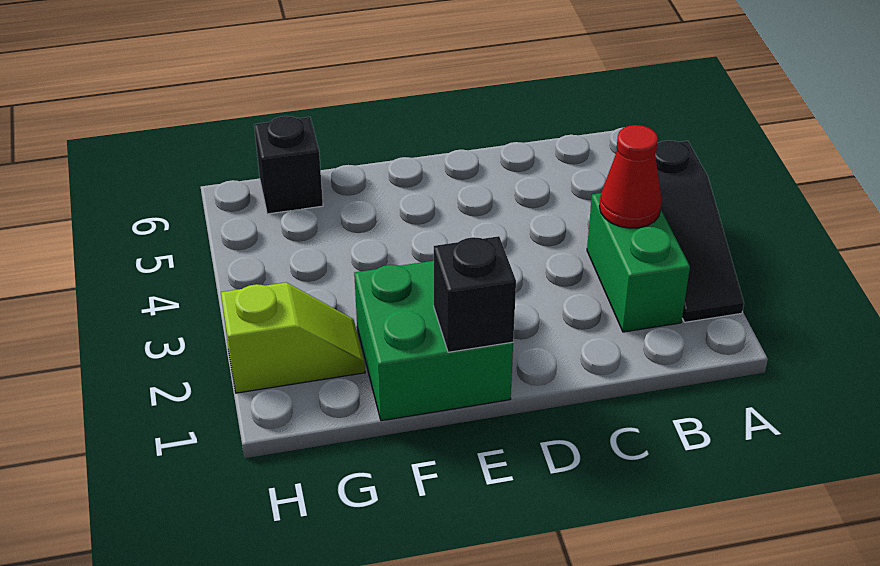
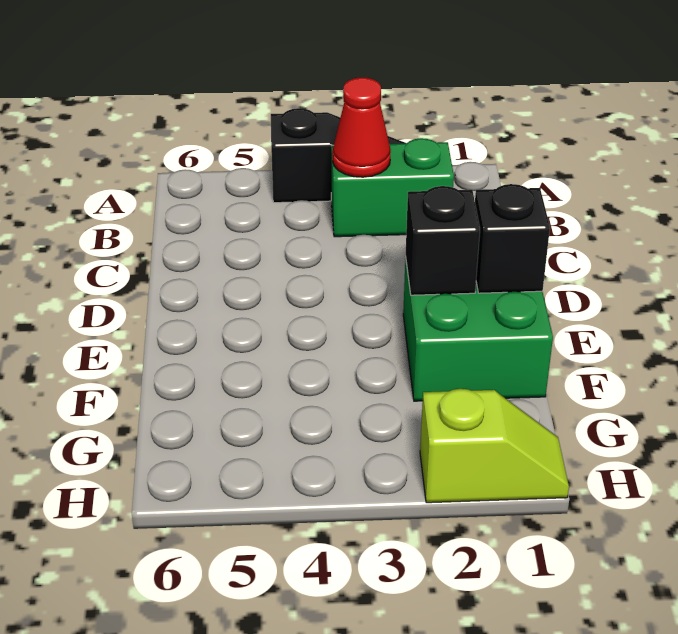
lime 1x2 slope [221,282,365,393] -> lime 1x2 slope turned to [420,389,569,503]
black 1x1 brick [254,116,323,214] -> black 1x1 brick moved to [406,186,480,295]

